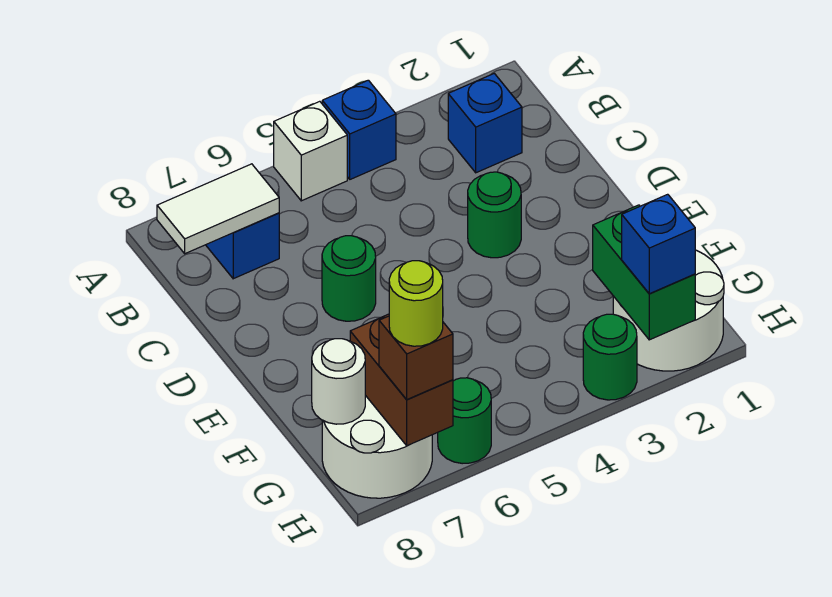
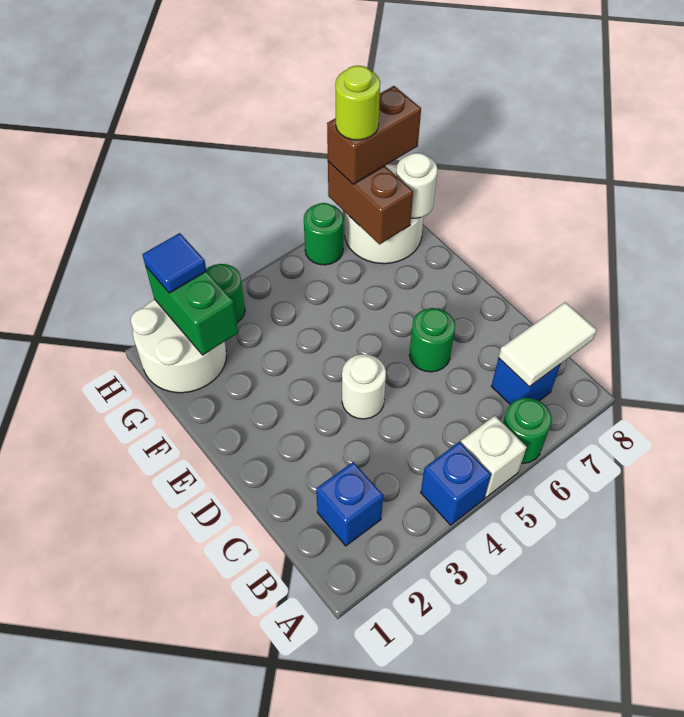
green 1x1 round brick [468,172,521,258] -> green 1x1 round brick moved to [503,398,552,464]
none -> white 1x1 round brick [342,354,386,419]
blue 1x1 brick [622,194,695,294] -> blue 1x1 tile [142,233,207,293]
brown 1x1 brick [379,316,453,399] -> brown 1x2 brick [327,86,421,184]

